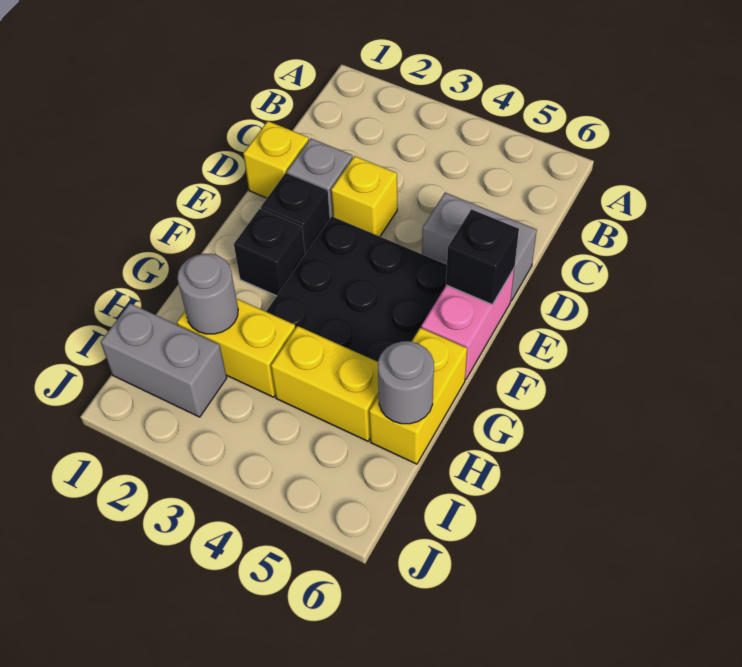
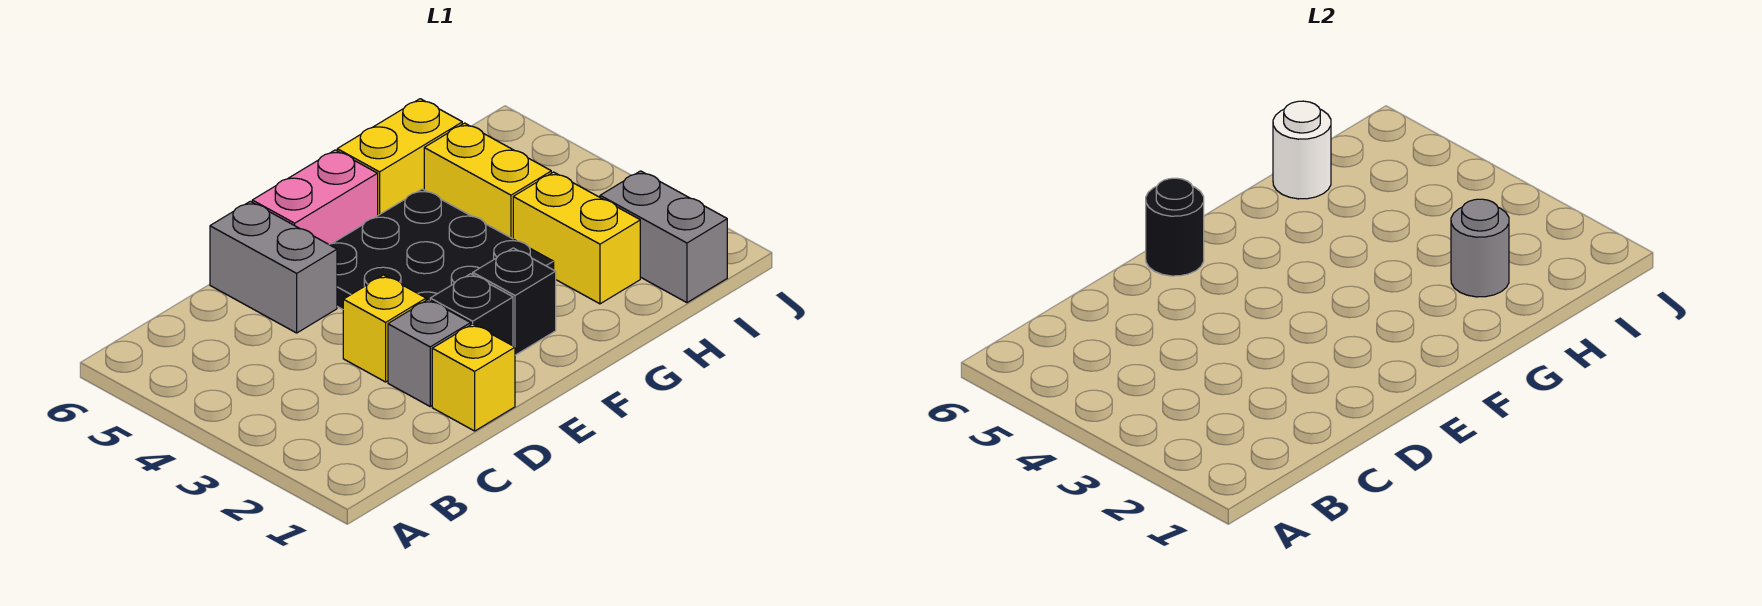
black 1x1 brick [446,209,519,305] -> black 1x1 round brick [1146,178,1204,276]
grey 1x1 round brick [378,341,434,424] -> white 1x1 round brick [1273,101,1331,199]

